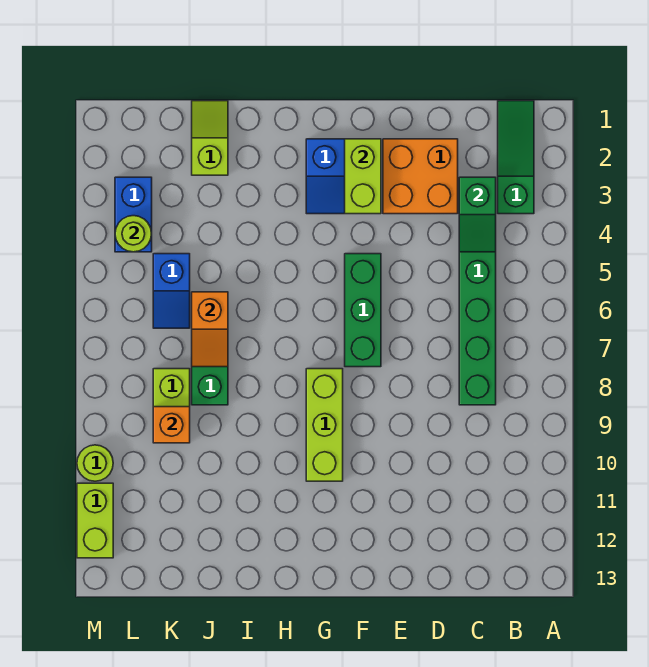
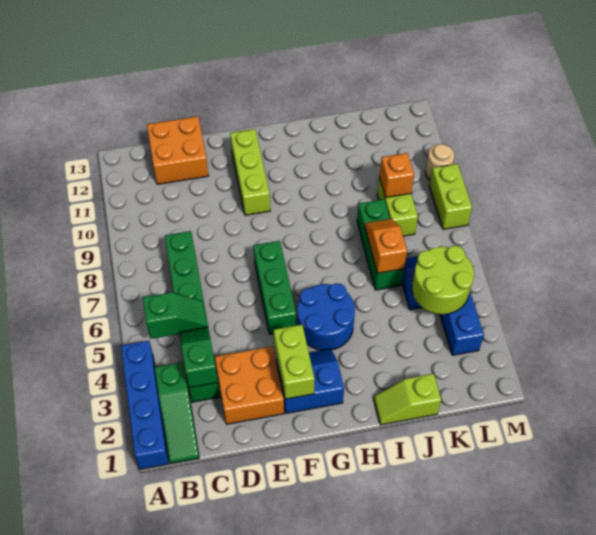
none -> blue 1x4 brick [121,341,169,469]
none -> green 1x2 slope [143,292,208,339]
none -> orange 2x2 brick [147,116,208,184]
none -> blue 2x2 round brick [297,283,355,350]
lime 1x3 brick [306,369,343,481] -> lime 1x3 brick moved to [230,129,270,215]
lime 1x2 slope [192,101,228,175] -> lime 1x2 slope turned to [374,374,441,425]
lime 1x1 round brick [115,216,152,252] -> lime 2x2 round brick [412,246,474,314]
lime 1x1 round brick [77,445,113,481] -> tan 1x1 round brick [426,144,455,180]
lime 1x2 brick [77,483,113,558] -> lime 1x2 brick moved to [429,164,472,229]

